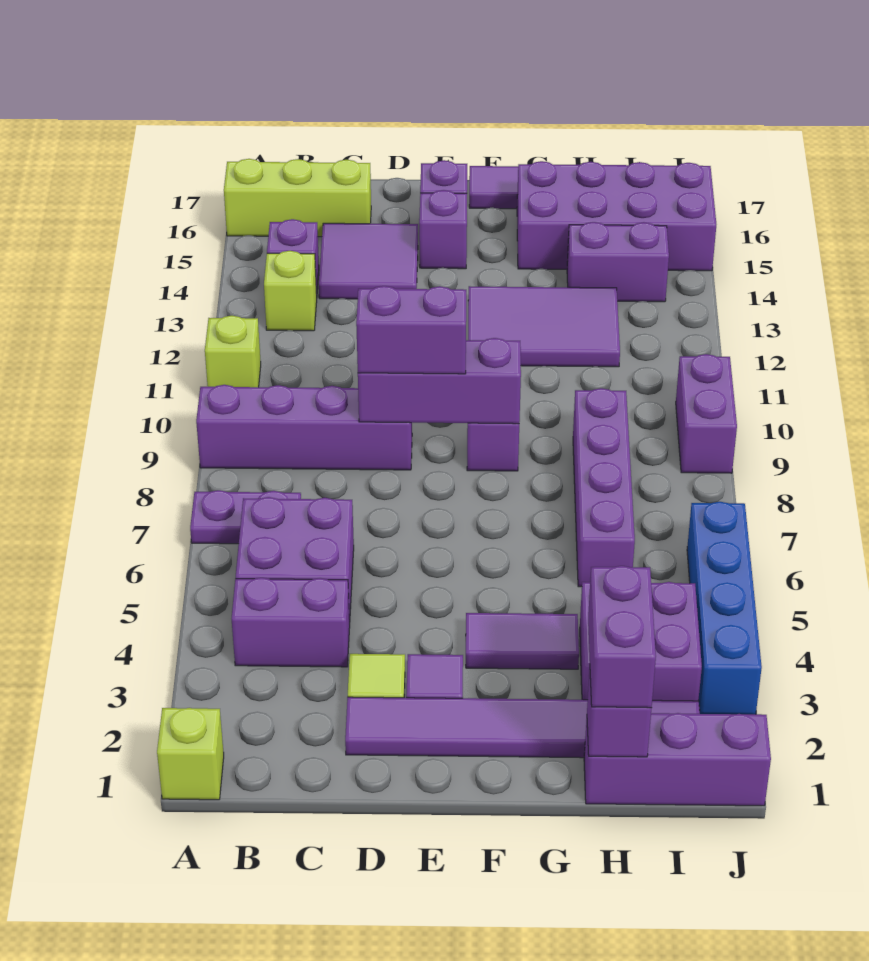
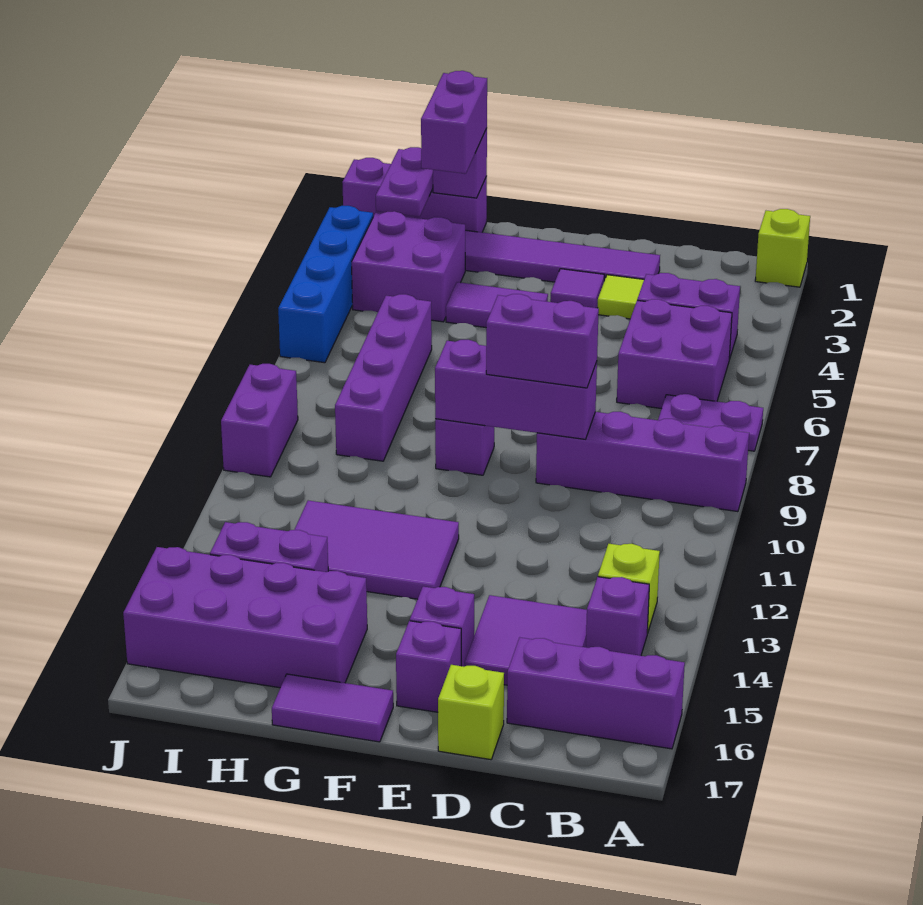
lime 1x1 brick [205,316,261,387] -> lime 1x1 brick moved to [438,665,504,760]
lime 1x3 brick [224,159,371,237] -> purple 1x3 brick [507,638,685,749]
none -> purple 1x2 plate [376,147,433,217]

